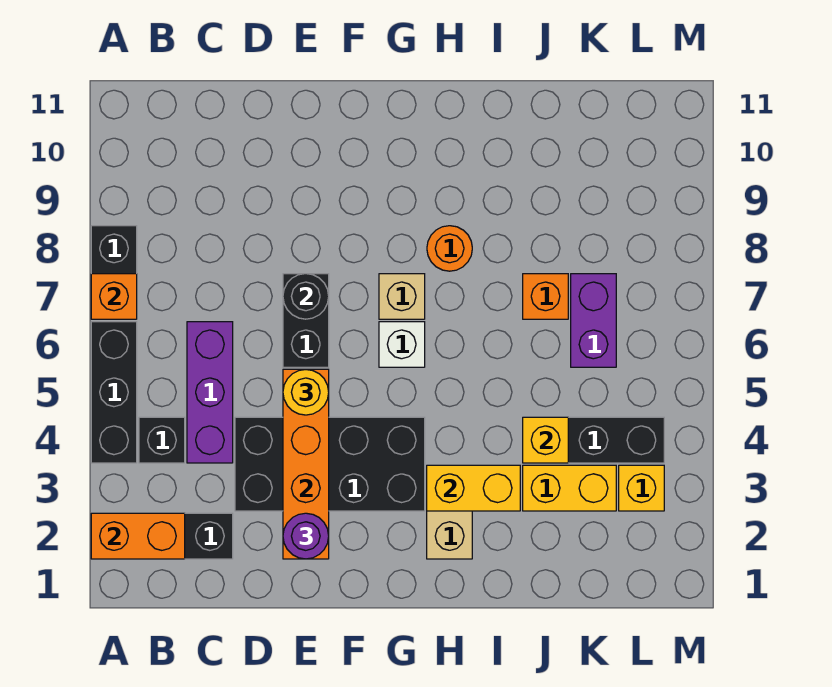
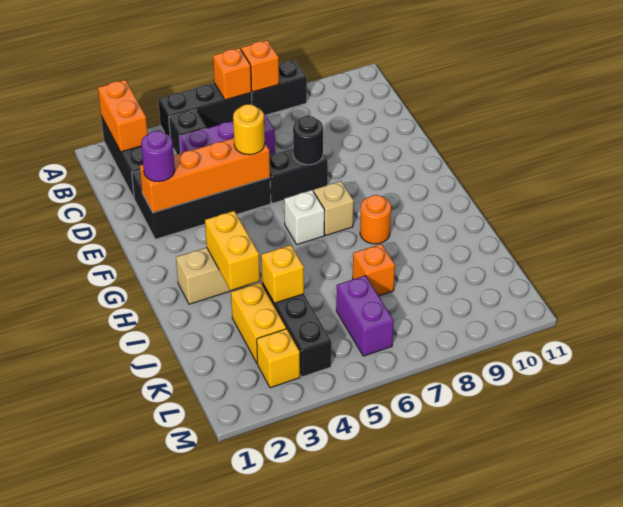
none -> orange 1x1 brick [213,48,251,100]
black 2x4 brick [235,417,425,511] -> black 2x4 brick turned to [132,171,271,239]
purple 1x2 brick [571,274,616,367] -> purple 1x2 brick turned to [336,276,394,356]

